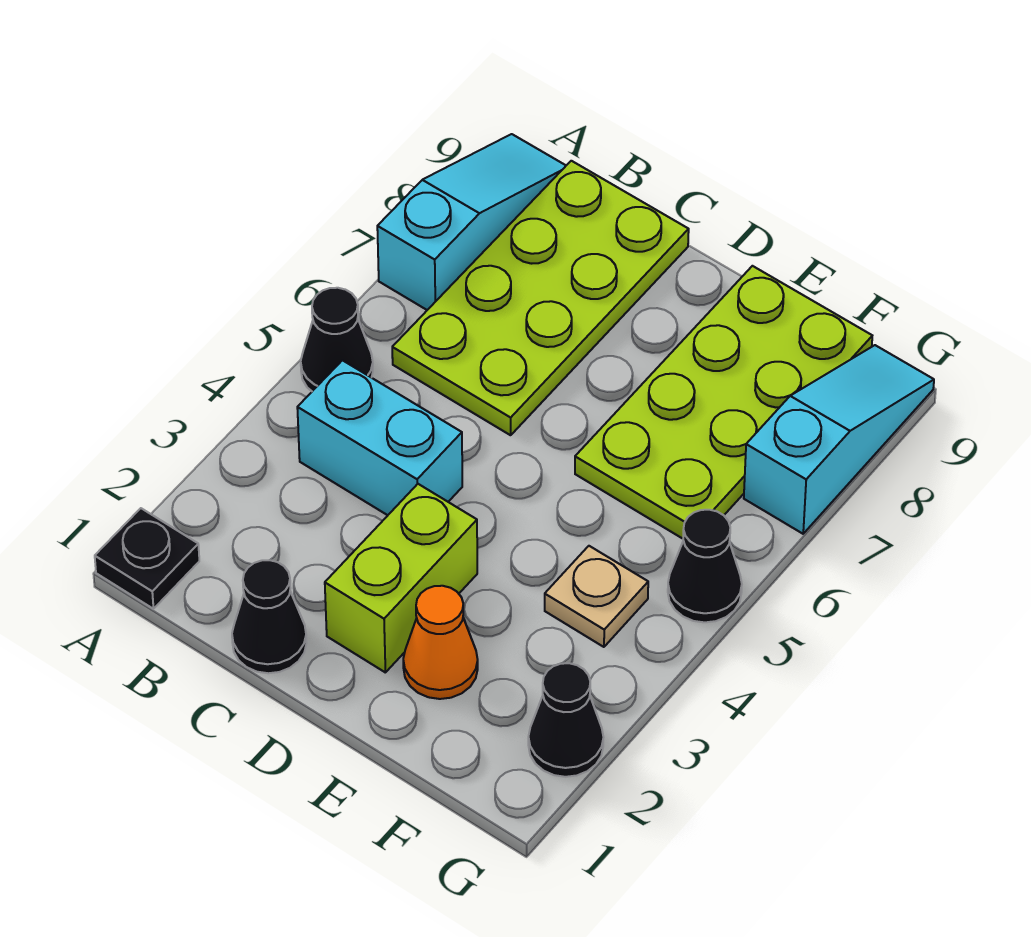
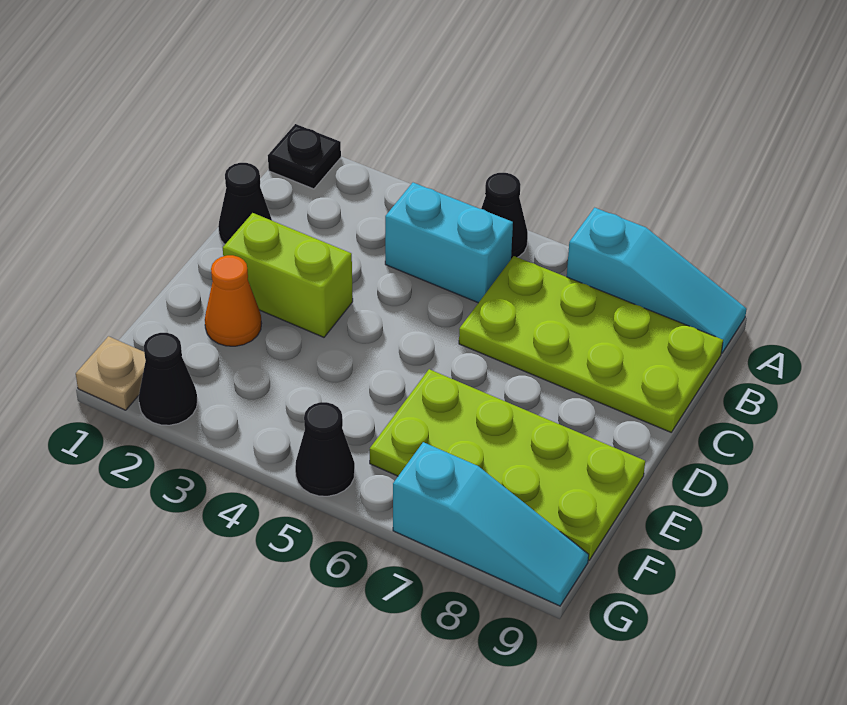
cyan 1x2 brick [297,360,462,515] -> cyan 1x2 brick turned to [385,183,513,303]
tan 1x1 plate [545,546,648,647] -> tan 1x1 plate moved to [76,336,146,410]

